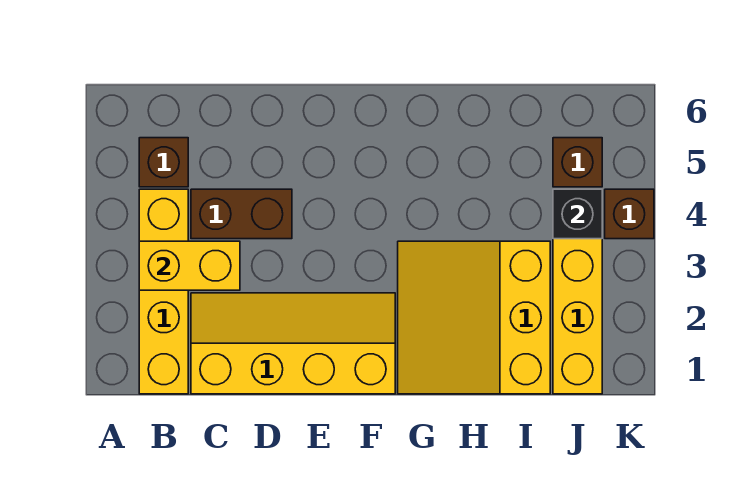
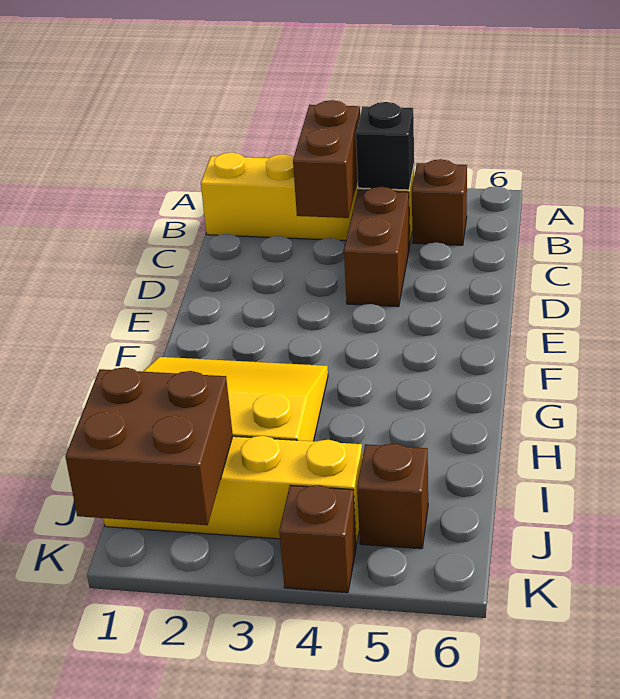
yellow 1x2 brick [139,241,240,290] -> brown 1x2 brick [293,100,360,218]
yellow 2x4 slope [191,293,395,394] -> none
none -> brown 2x2 brick [65,367,233,525]
black 1x1 brick [553,189,602,239] -> black 1x1 brick moved to [356,102,414,190]

